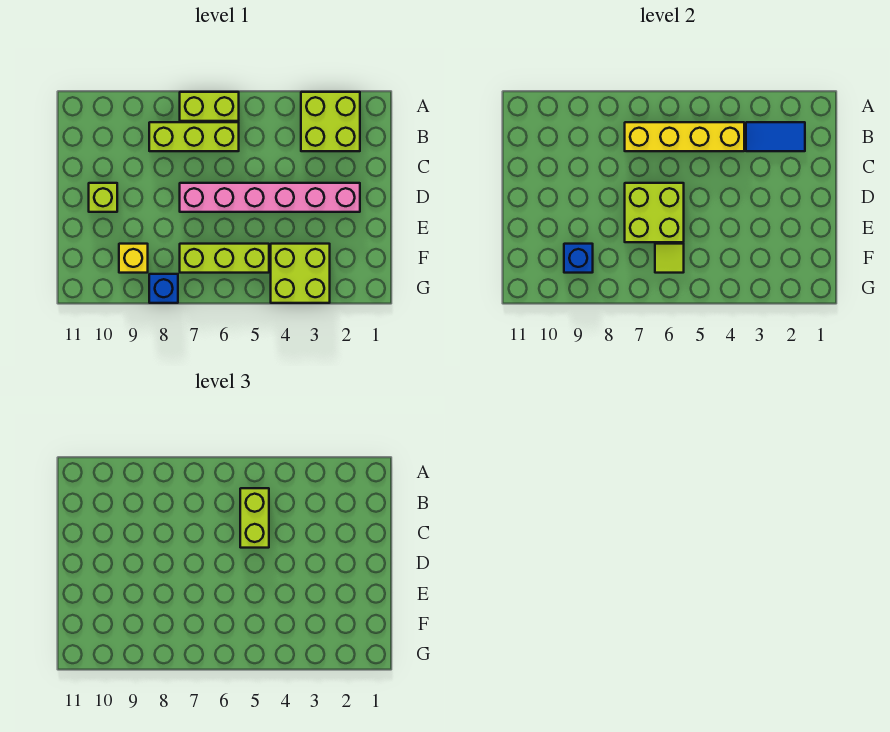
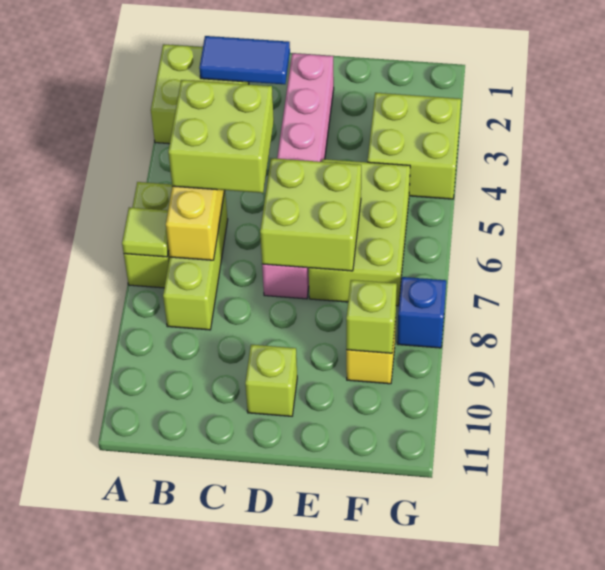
blue 1x2 tile [746,122,805,151] -> blue 1x2 tile turned to [199,36,290,84]
lime 1x2 brick [240,488,269,548] -> lime 2x2 brick [168,80,274,193]
lime 1x3 brick [180,244,269,273] -> lime 2x3 brick [309,159,410,306]
lime 1x1 tile [655,244,684,273] -> lime 1x1 tile moved to [122,207,169,257]
blue 1x1 brick [564,244,593,273] -> lime 1x1 brick [346,280,397,353]

